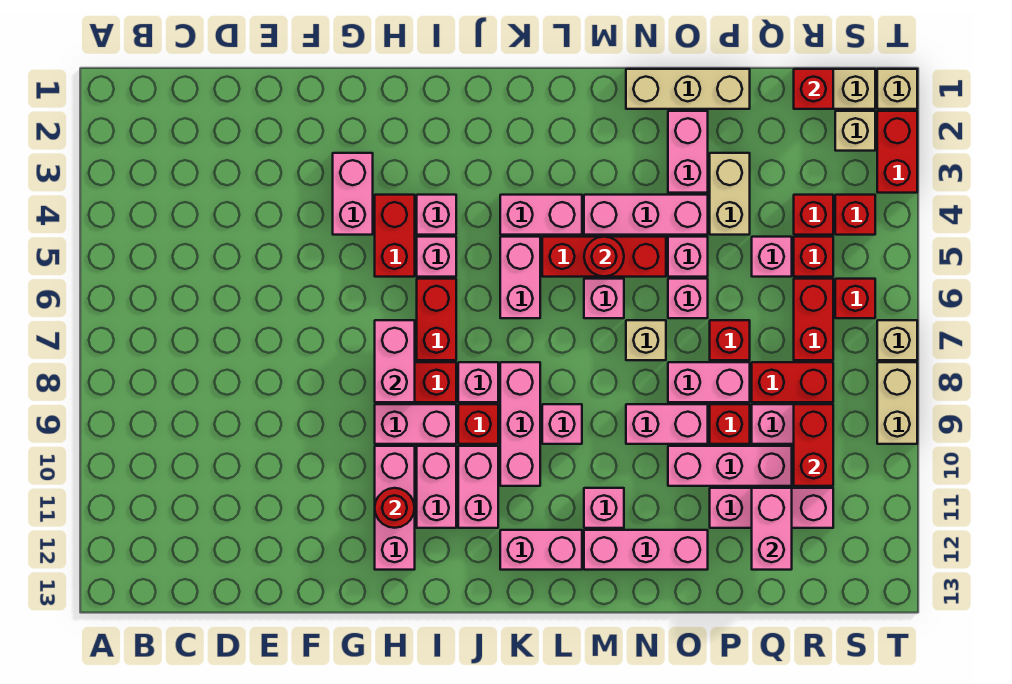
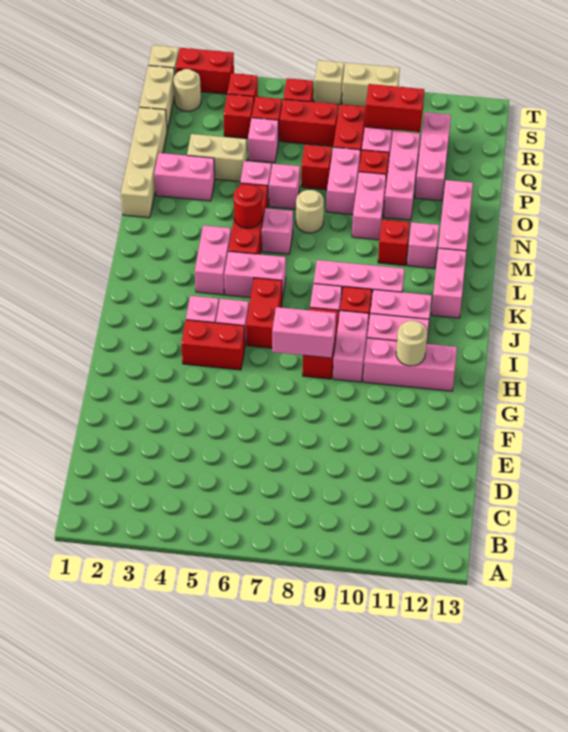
pink 1x2 brick [333,153,373,235] -> none
red 1x1 round brick [375,488,415,528] -> tan 1x1 round brick [396,321,427,366]
red 1x2 brick [417,279,456,360] -> red 1x2 brick turned to [246,278,282,348]
pink 1x1 brick [542,404,582,444] -> none
pink 1x3 brick [584,195,708,235] -> none
tan 1x3 brick [626,69,750,109] -> tan 1x4 brick [121,107,167,218]
tan 1x1 brick [626,320,666,360] -> tan 1x1 round brick [296,190,324,233]
pink 1x2 brick [752,488,792,570] -> none
red 1x1 brick [794,69,833,109] -> red 1x1 brick moved to [378,220,410,265]
tan 1x1 brick [835,111,875,151] -> tan 1x1 round brick [174,69,201,111]

